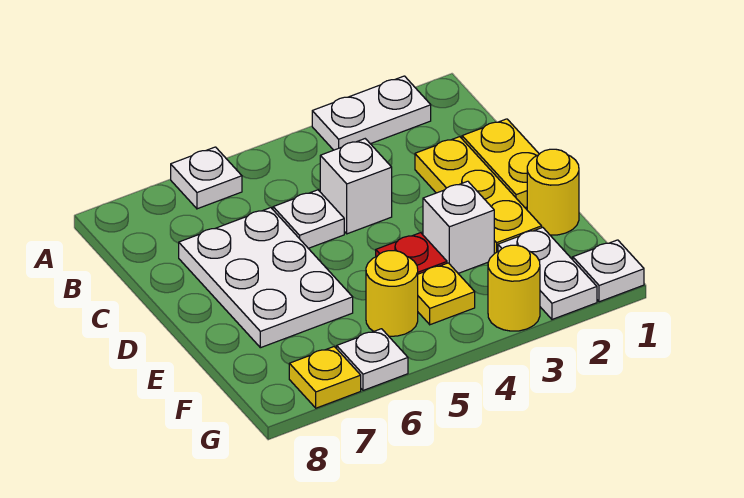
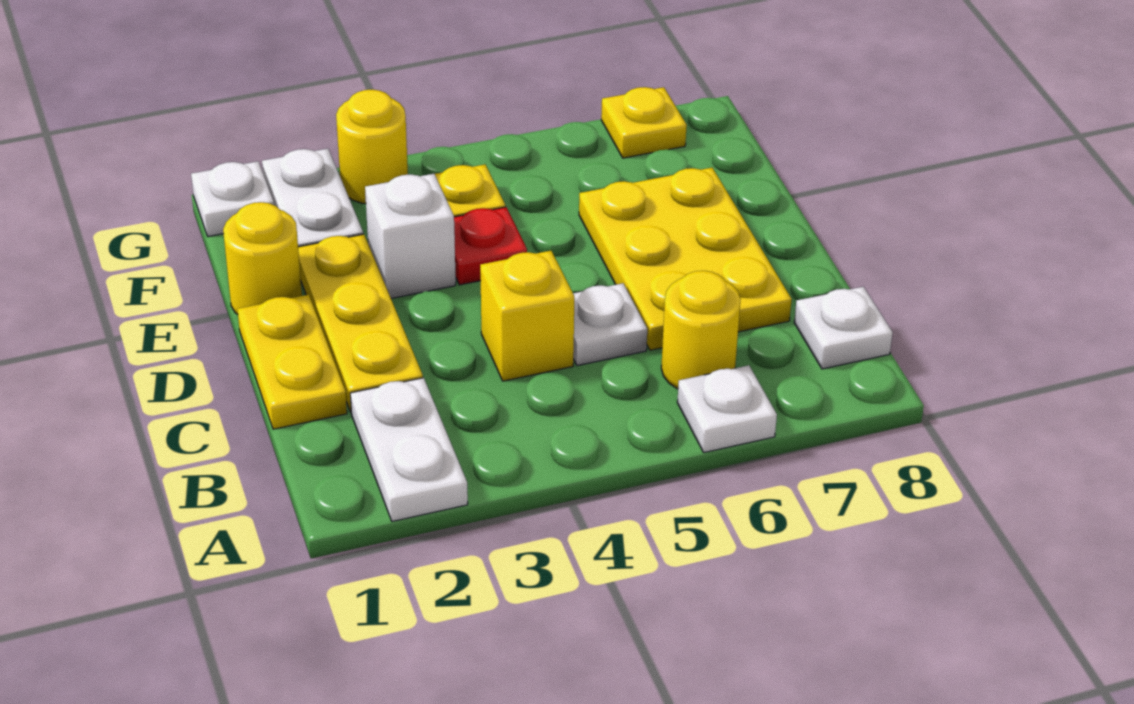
white 1x2 plate [312,76,431,150] -> white 1x2 plate turned to [350,378,468,521]
white 1x1 brick [320,139,392,234] -> yellow 1x1 brick [480,251,574,381]
white 2x3 plate [179,208,353,348] -> yellow 2x3 plate [579,168,792,350]
yellow 1x1 round brick [366,251,418,336] -> yellow 1x1 round brick moved to [661,271,740,389]
white 1x1 plate [337,329,408,390] -> white 1x1 plate moved to [794,287,893,369]

